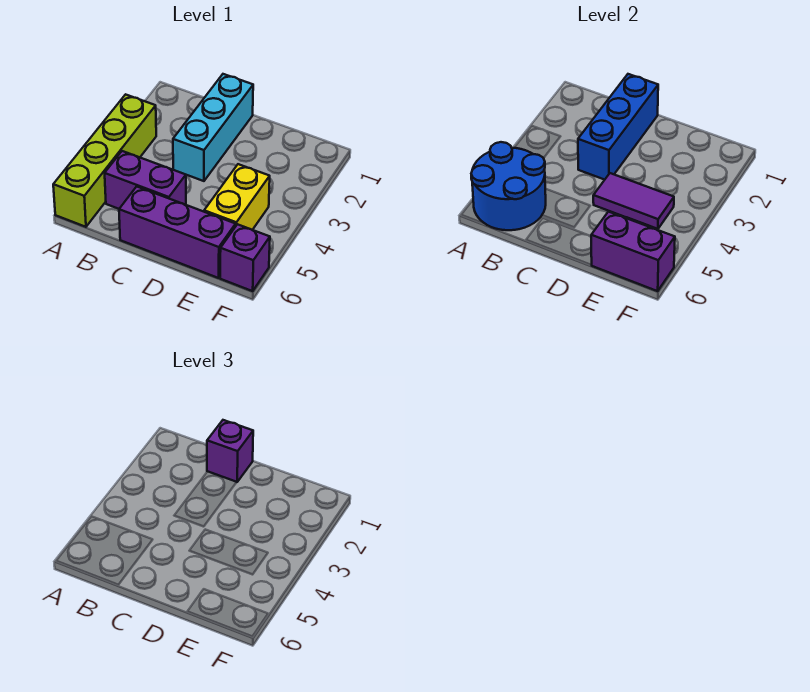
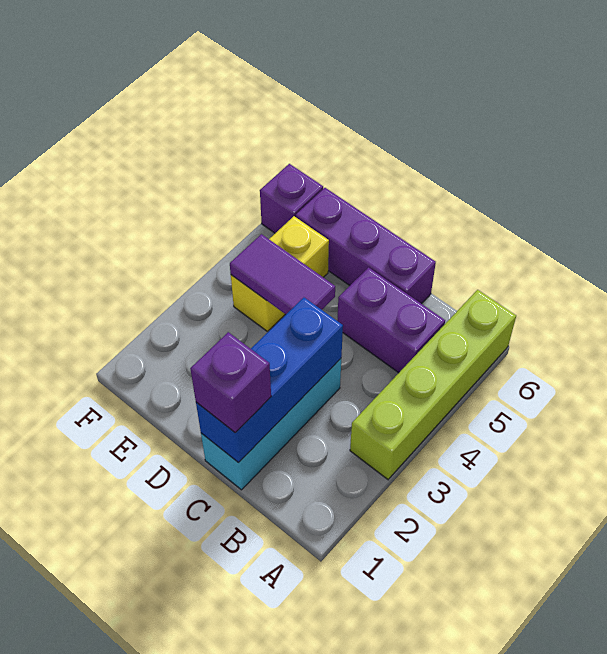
blue 2x2 round brick [471,142,546,230] -> none
purple 1x2 brick [591,212,675,291] -> none

